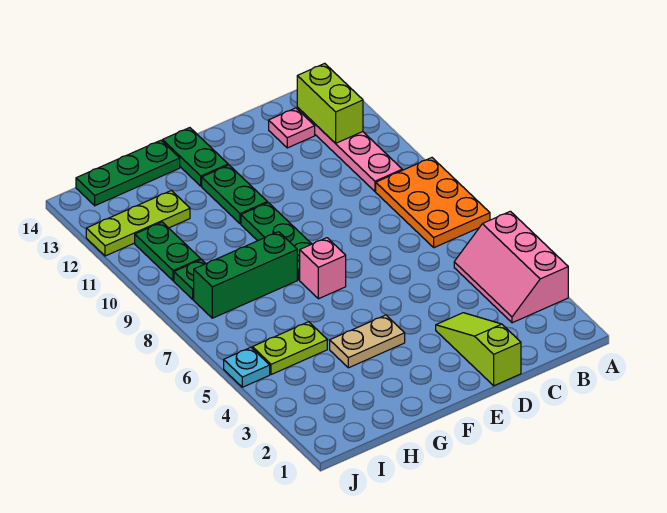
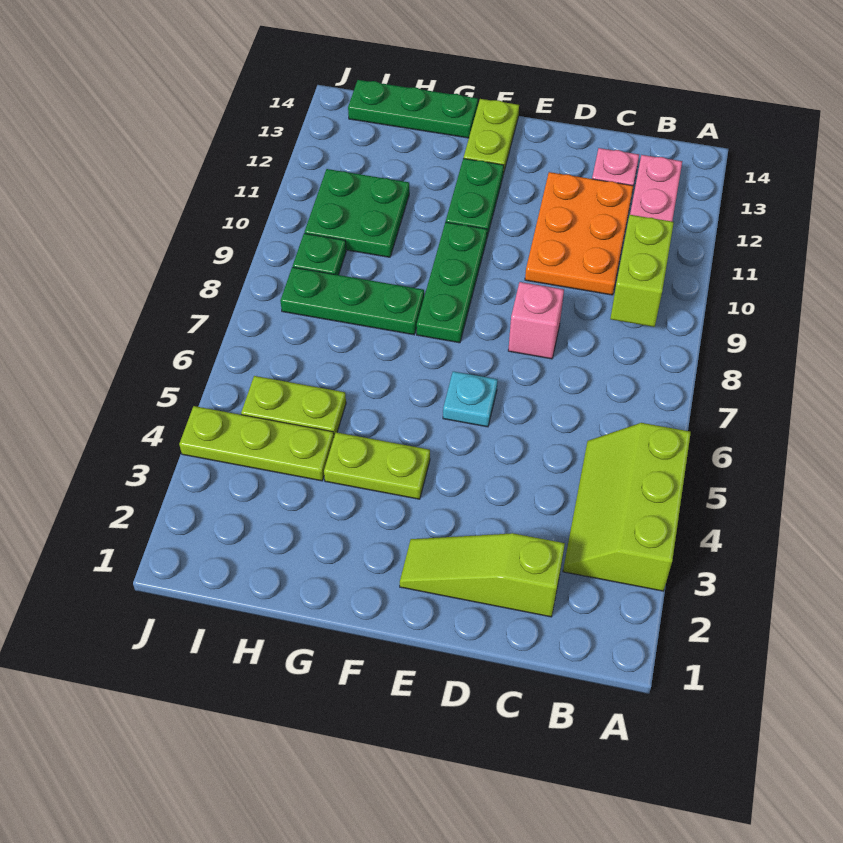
pink 2x3 slope [454,211,568,323] -> lime 2x3 slope [563,423,691,591]
orange 2x3 plate [376,158,490,248] -> orange 2x3 plate moved to [525,172,633,295]
lime 1x2 brick [297,63,363,143] -> lime 1x2 brick moved to [610,215,674,327]
lime 1x3 slope [436,313,521,386] -> lime 1x3 slope turned to [400,533,565,617]
tan 1x2 plate [330,315,405,368] -> lime 1x2 plate [324,432,430,499]
pink 1x1 brick [300,238,346,299] -> pink 1x1 brick moved to [508,282,564,359]
green 1x2 plate [162,128,228,186] -> lime 1x2 plate [464,99,519,174]
green 1x3 brick [194,232,297,318] -> green 1x3 plate [280,267,424,335]
lime 1x3 plate [86,190,190,256] -> lime 1x3 plate moved to [179,406,334,481]
green 1x2 plate [135,222,201,281] -> green 2x2 plate [305,169,409,257]
cyan 1x1 plate [224,347,270,387] -> cyan 1x1 plate moved to [443,371,498,427]

